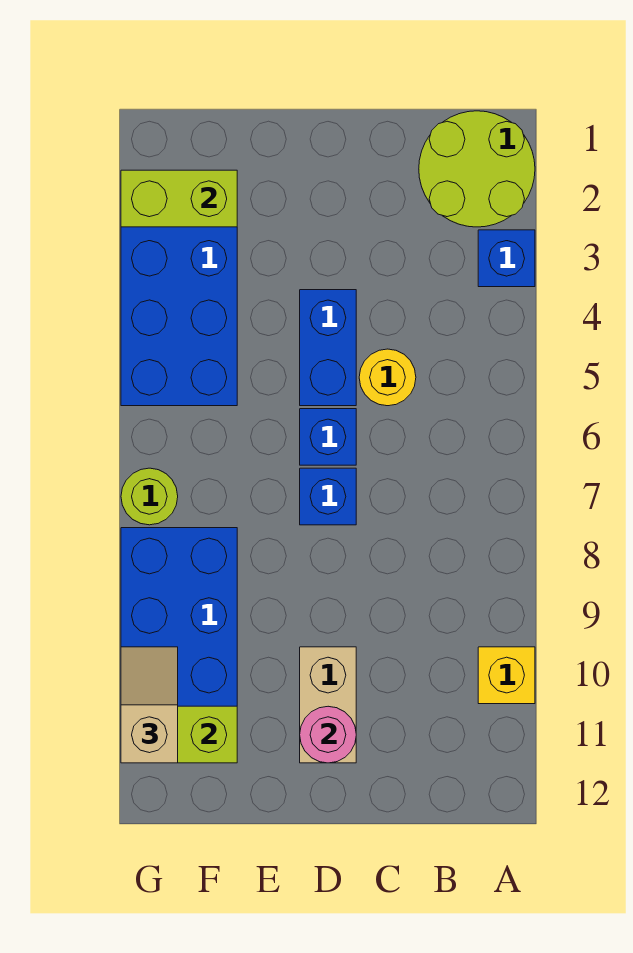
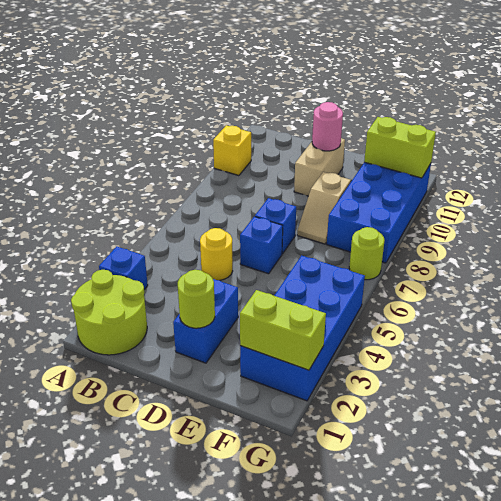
none -> lime 1x1 round brick [178,270,215,328]
blue 1x2 brick [300,290,356,406] -> blue 1x2 brick moved to [173,279,238,363]
tan 1x2 slope [121,647,178,763] -> tan 1x2 slope moved to [297,172,351,244]

